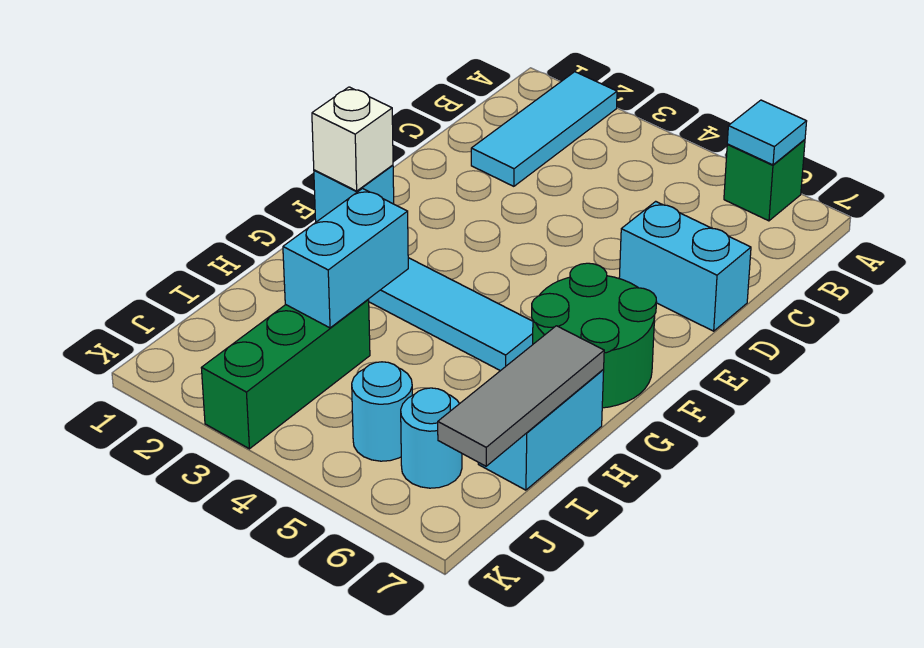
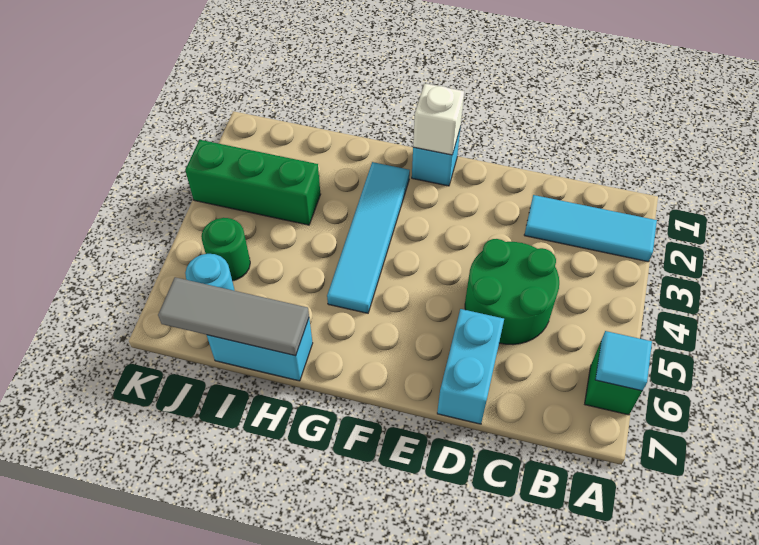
green 2x2 round brick [532,263,656,408] -> green 2x2 round brick moved to [465,239,559,345]
cyan 1x2 brick [283,189,408,328] -> none
cyan 1x1 round brick [352,362,412,461] -> green 1x1 round brick [201,218,250,281]

